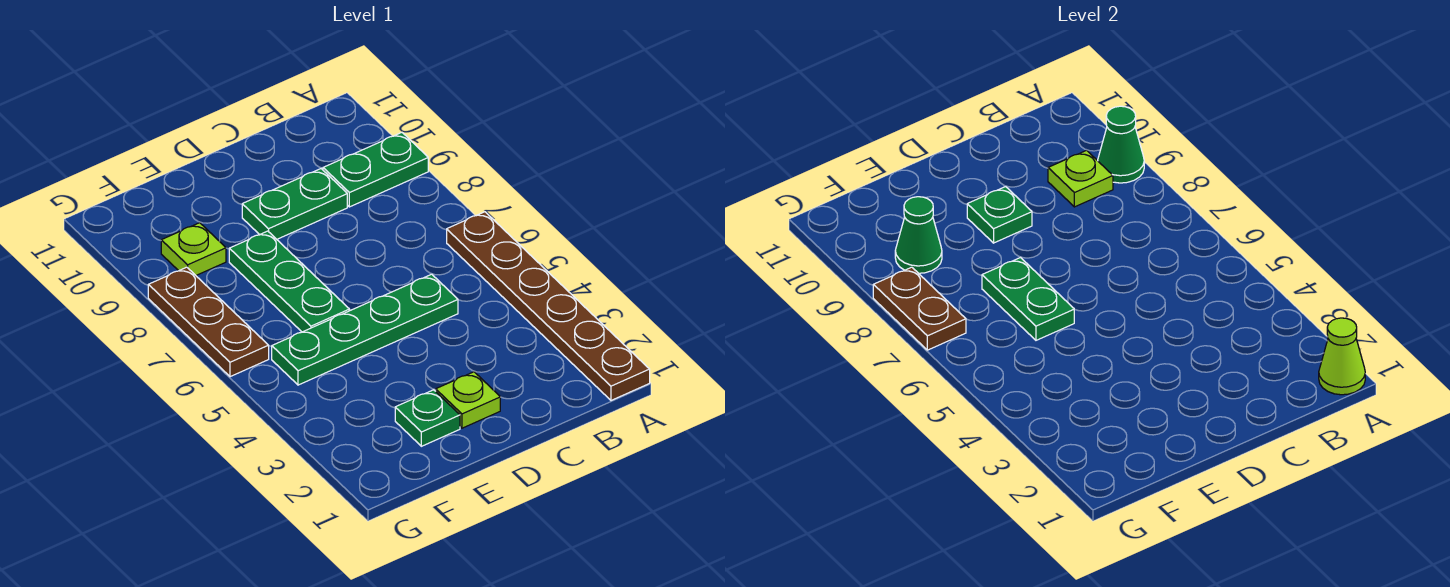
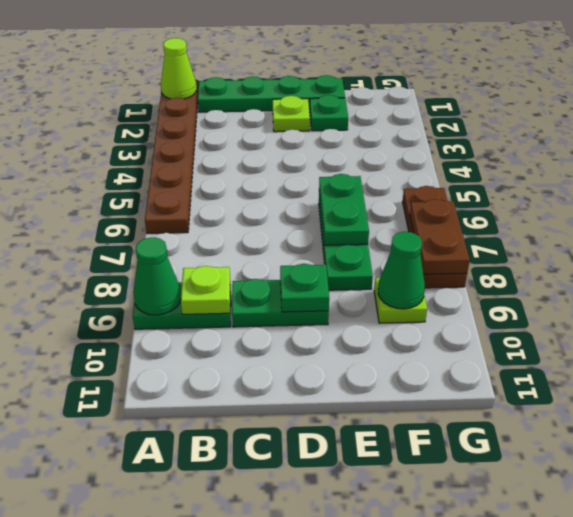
green 1x4 plate [272,274,458,385] -> green 1x4 plate moved to [198,75,345,112]

